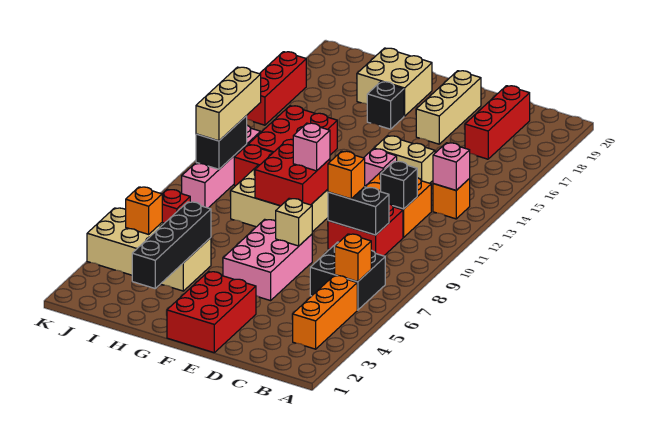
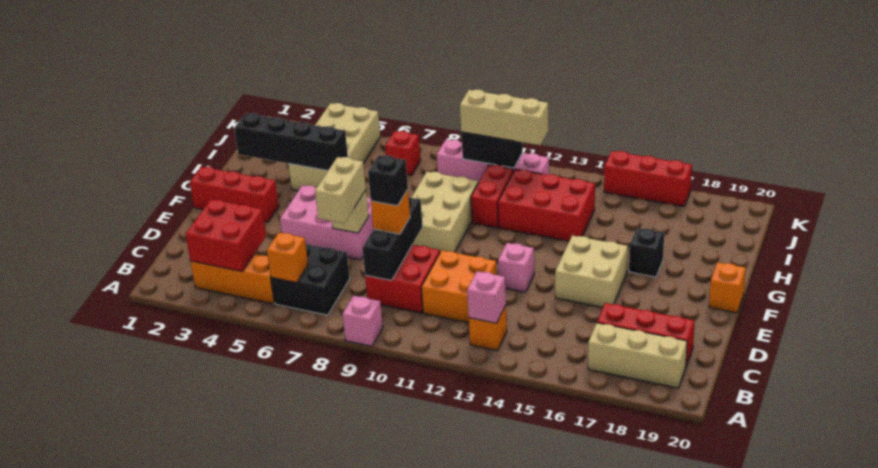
black 1x2 brick [328,187,389,235] -> black 1x3 brick [362,197,423,280]
black 1x1 brick [381,161,417,209] -> black 1x1 brick moved to [368,155,408,206]
tan 1x2 brick [374,136,435,183] -> tan 1x2 brick moved to [315,157,366,223]
red 2x3 brick [167,271,256,353] -> red 1x3 brick [190,167,279,222]
tan 1x3 brick [416,71,481,144] -> tan 1x3 brick moved to [588,323,687,388]
red 2x2 brick [255,144,330,206] -> red 2x2 brick moved to [185,199,266,271]
pink 1x1 brick [293,123,330,171] -> pink 1x1 brick moved to [342,295,383,346]
tan 2x2 brick [357,48,432,116] -> tan 2x2 brick moved to [555,235,628,307]
orange 1x1 brick [126,187,162,234] -> orange 1x1 brick moved to [709,262,746,313]

